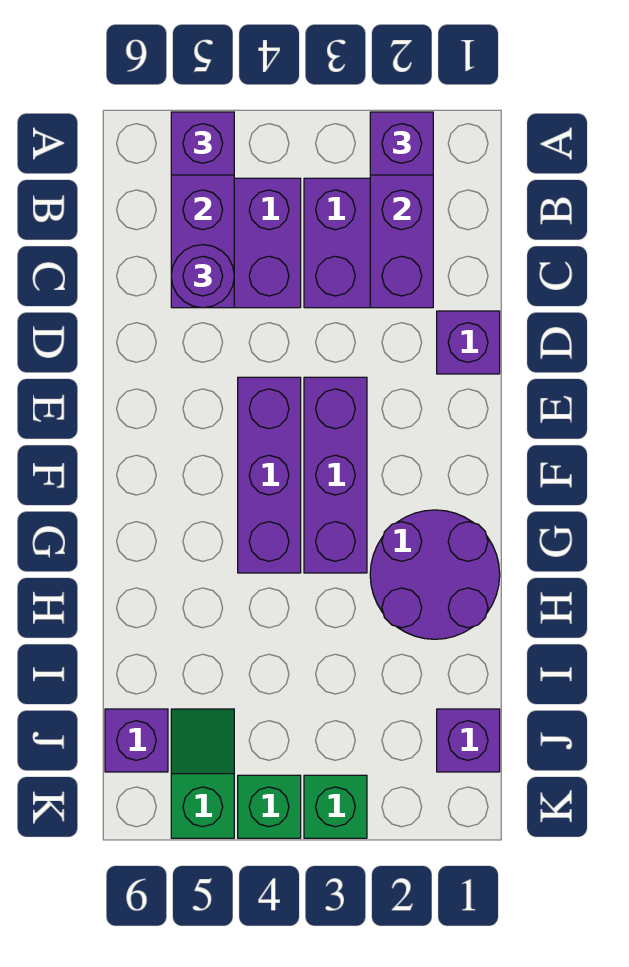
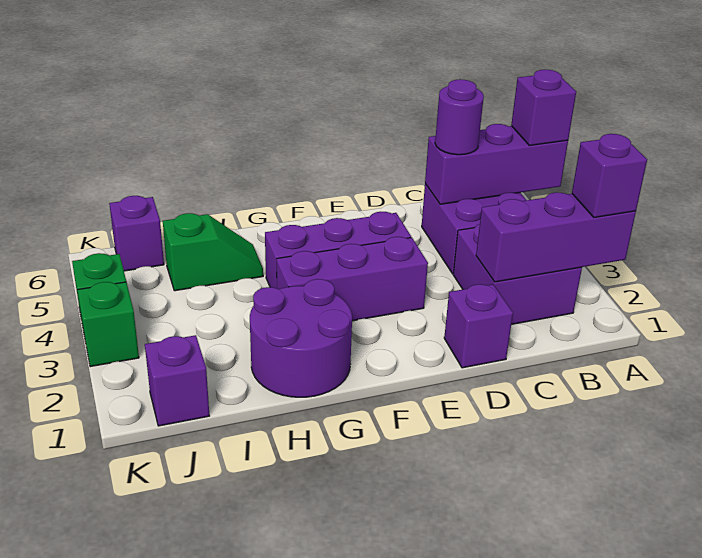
green 1x2 slope [171,709,234,838] -> green 1x2 slope moved to [163,213,263,291]

